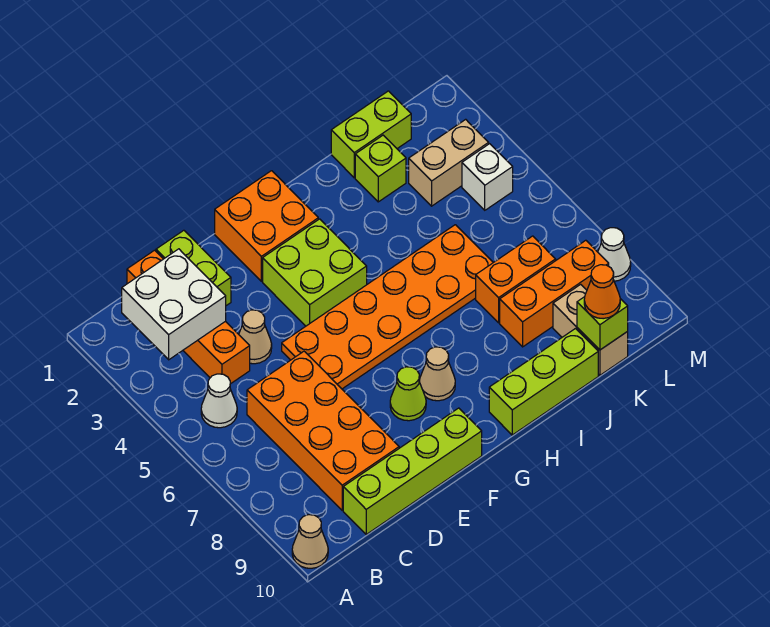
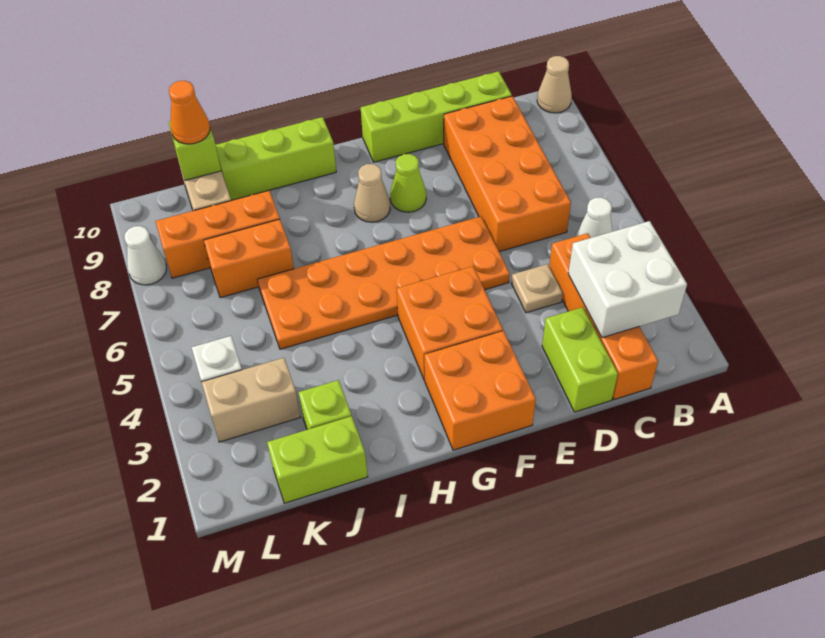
tan 1x1 cone [239,310,272,364] -> tan 1x1 plate [512,264,563,313]
lime 2x2 brick [263,219,367,326] -> orange 2x2 brick [397,266,503,380]

